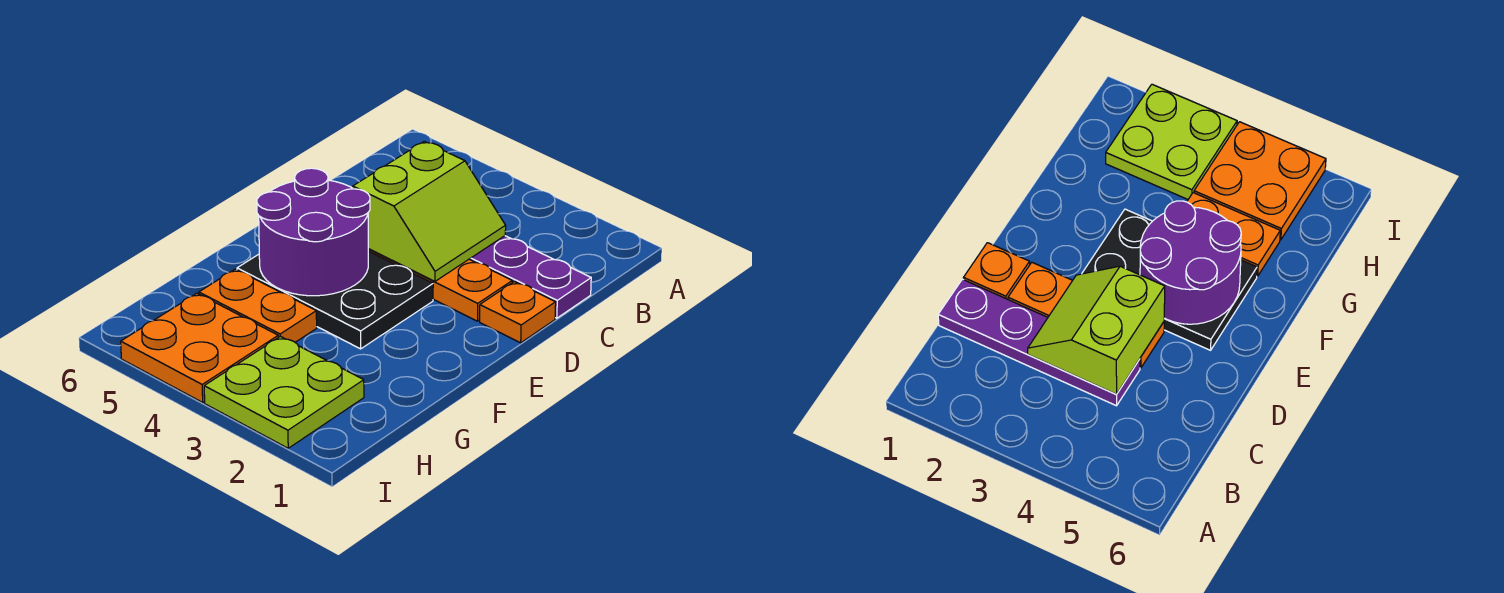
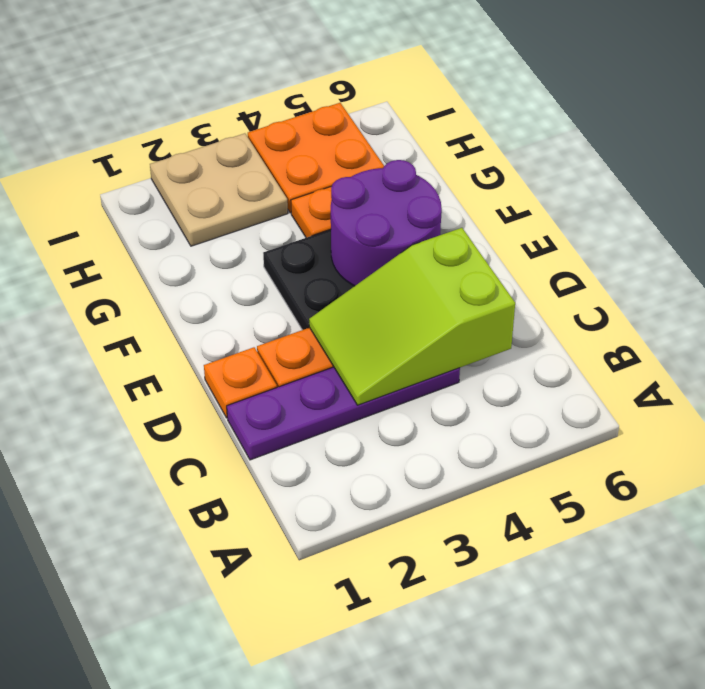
lime 2x2 slope [353,141,506,281] -> lime 2x3 slope [309,228,515,405]
lime 2x2 plate [204,336,364,448] -> tan 2x2 plate [150,133,288,246]

